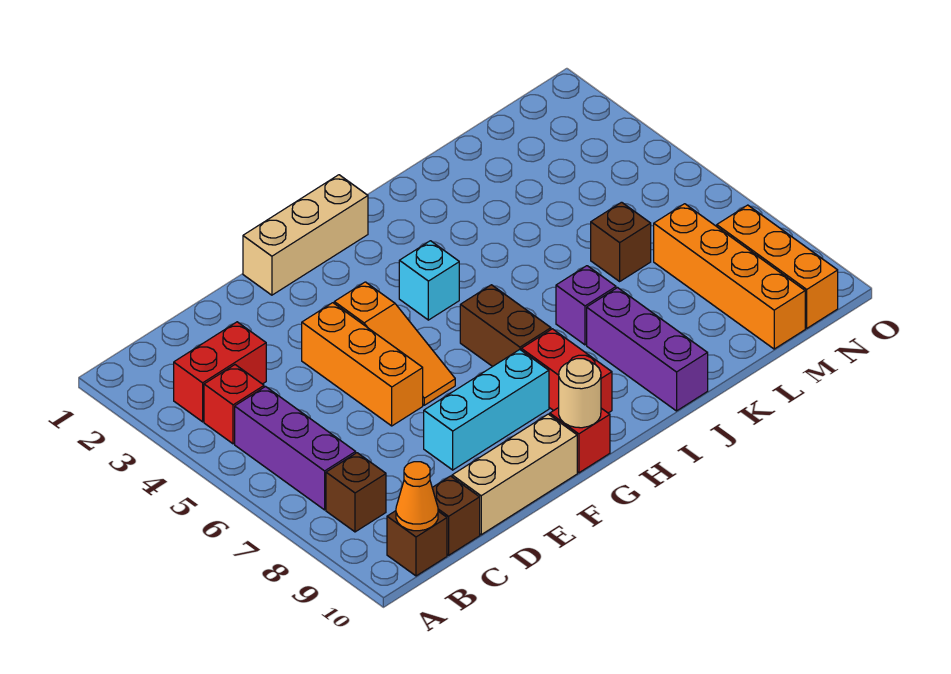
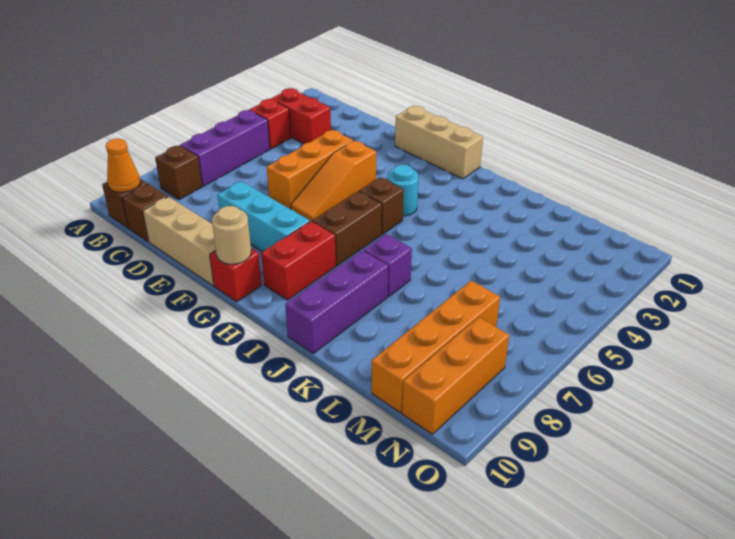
cyan 1x1 brick [399,241,459,320] -> cyan 1x1 round brick [388,165,418,216]
brown 1x1 brick [591,202,651,281] -> brown 1x1 brick moved to [359,177,404,234]

